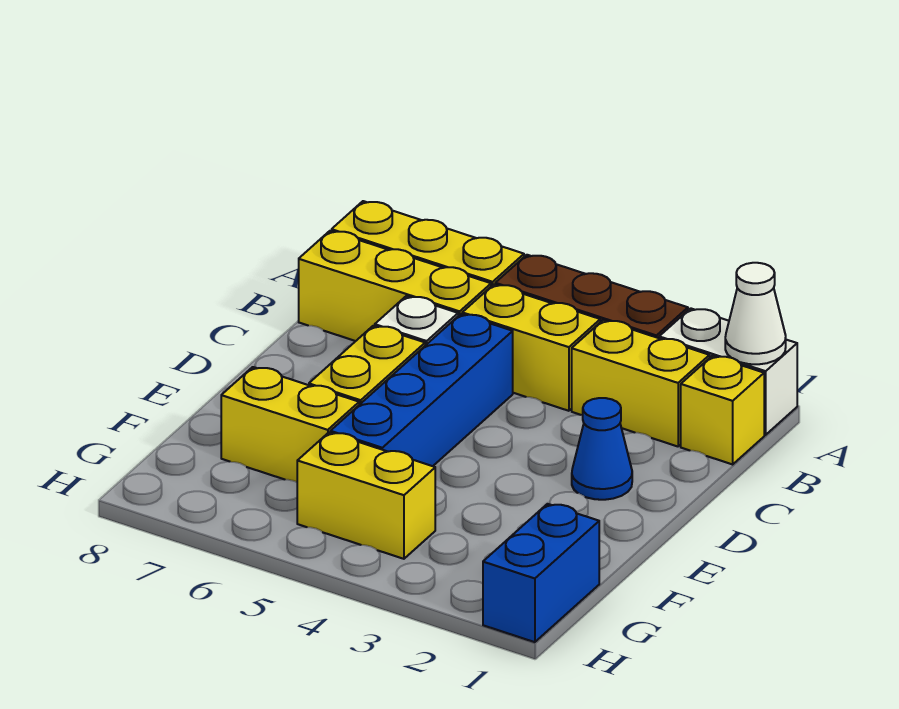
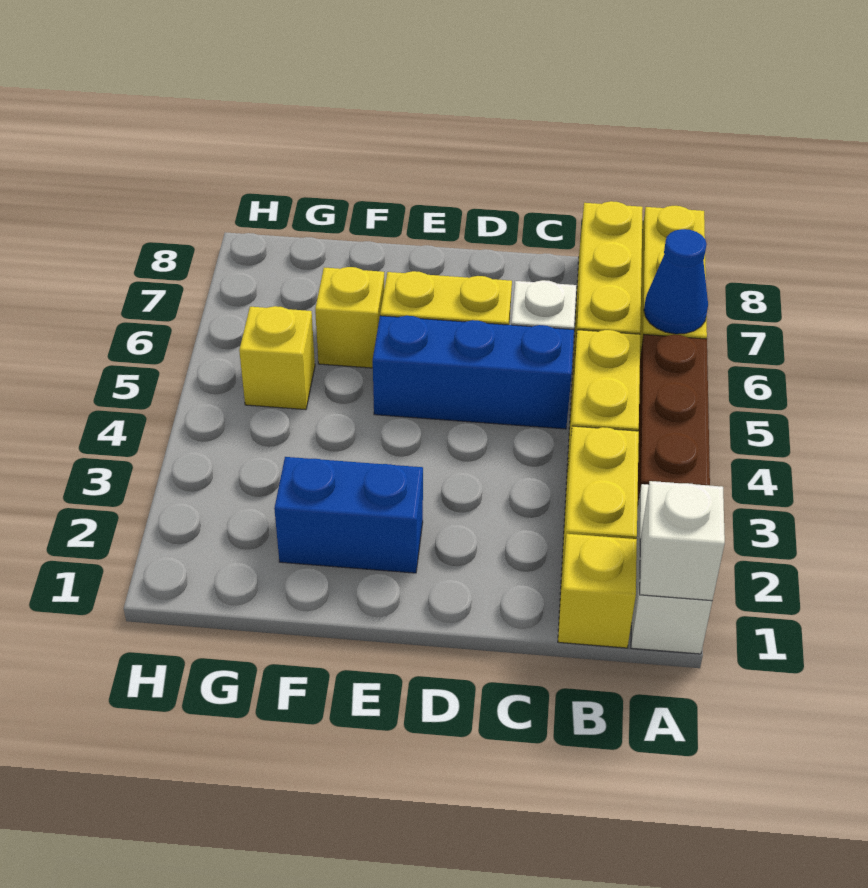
white 1x1 cone [725,263,786,364] -> white 1x1 brick [640,481,725,601]
blue 1x4 brick [330,314,513,466] -> blue 1x3 brick [373,316,574,429]
blue 1x1 cone [572,398,632,500] -> blue 1x1 cone moved to [644,229,708,334]
yellow 1x2 brick [221,367,359,482] -> yellow 1x1 brick [315,267,384,368]
blue 1x2 brick [483,504,599,642] -> blue 1x2 brick moved to [274,457,423,573]
yellow 1x2 brick [297,432,435,559] -> yellow 1x1 brick [239,306,315,410]

